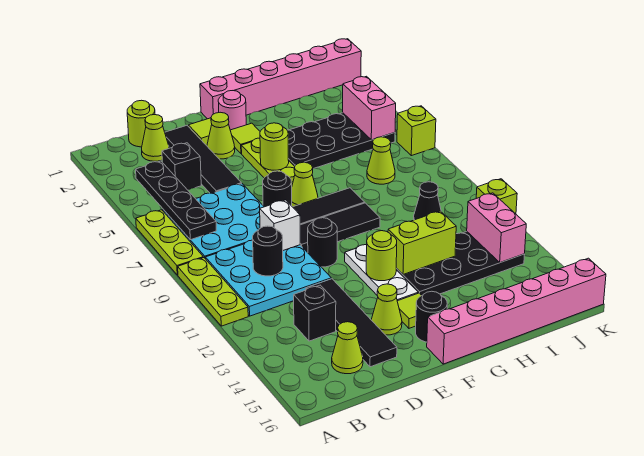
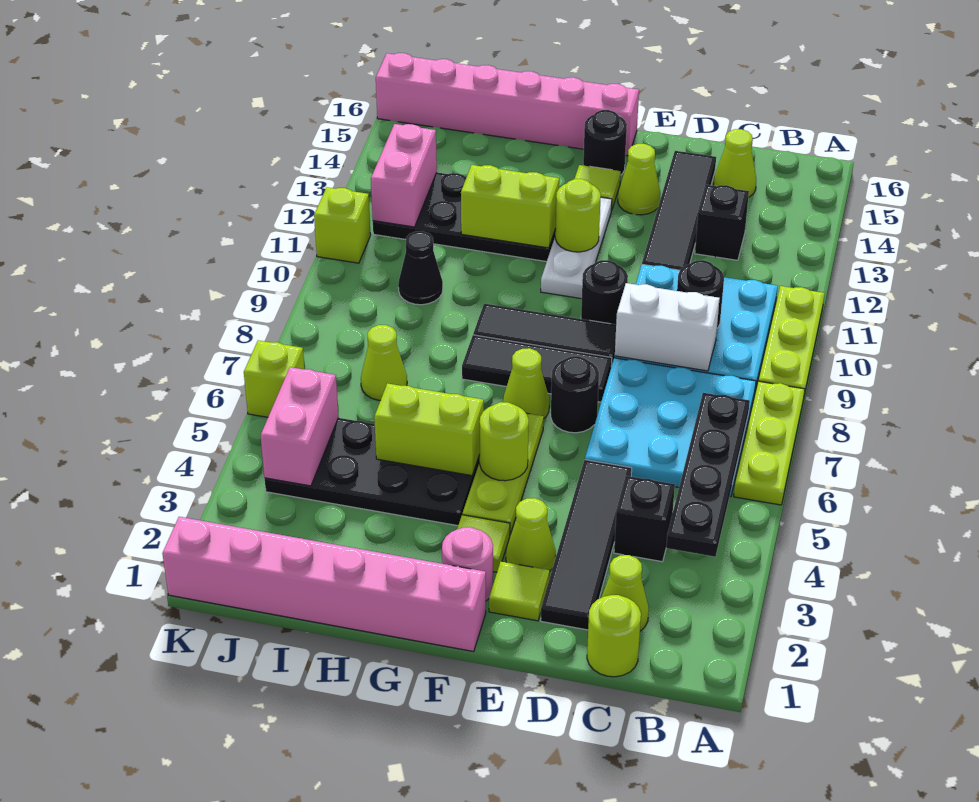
white 1x1 brick [260,200,300,250] -> white 1x2 brick [615,283,720,371]
none -> lime 1x2 brick [374,383,484,476]

